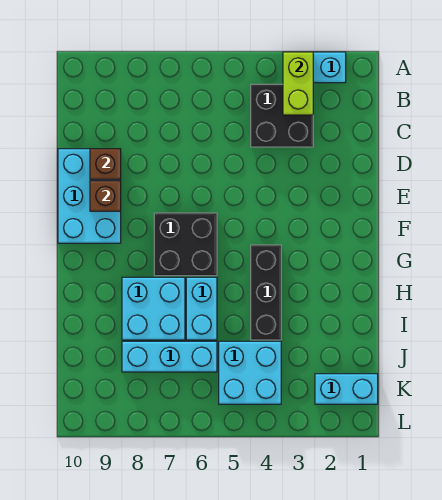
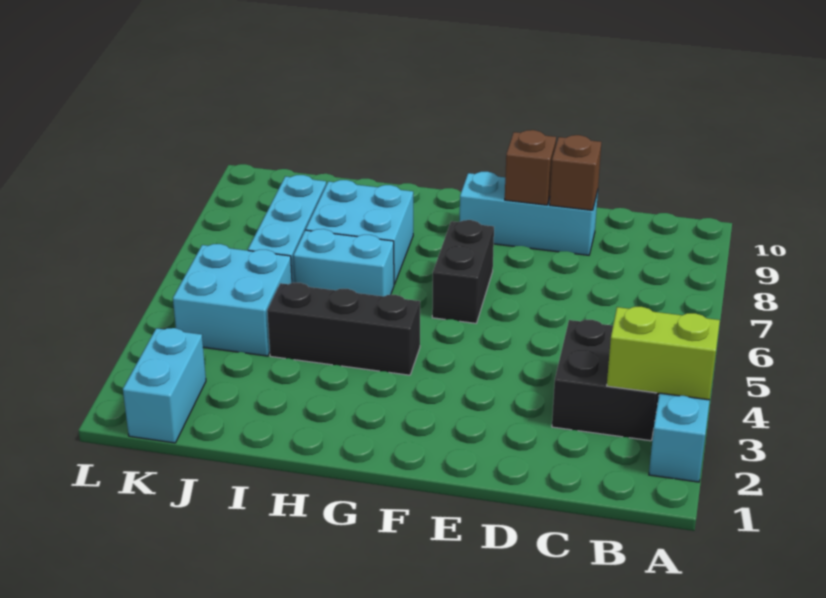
cyan 2x3 brick [58,149,121,243] -> cyan 1x3 brick [460,172,598,255]
black 2x2 brick [154,213,217,276] -> black 1x2 brick [432,220,494,323]

